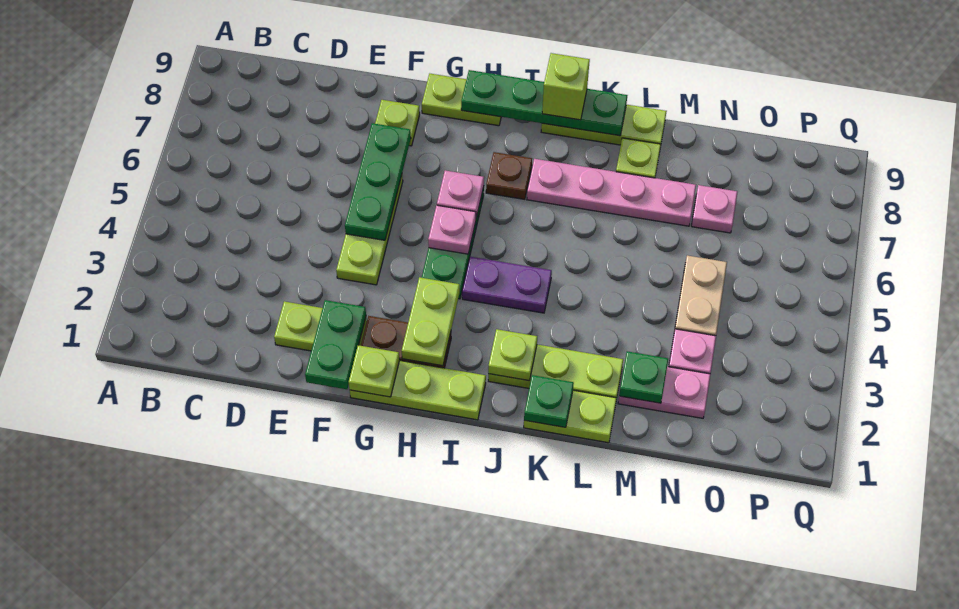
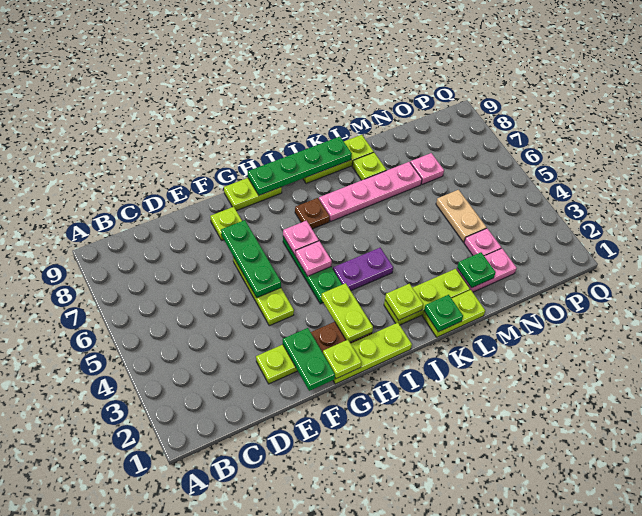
lime 1x1 brick [542,53,590,120] -> none

